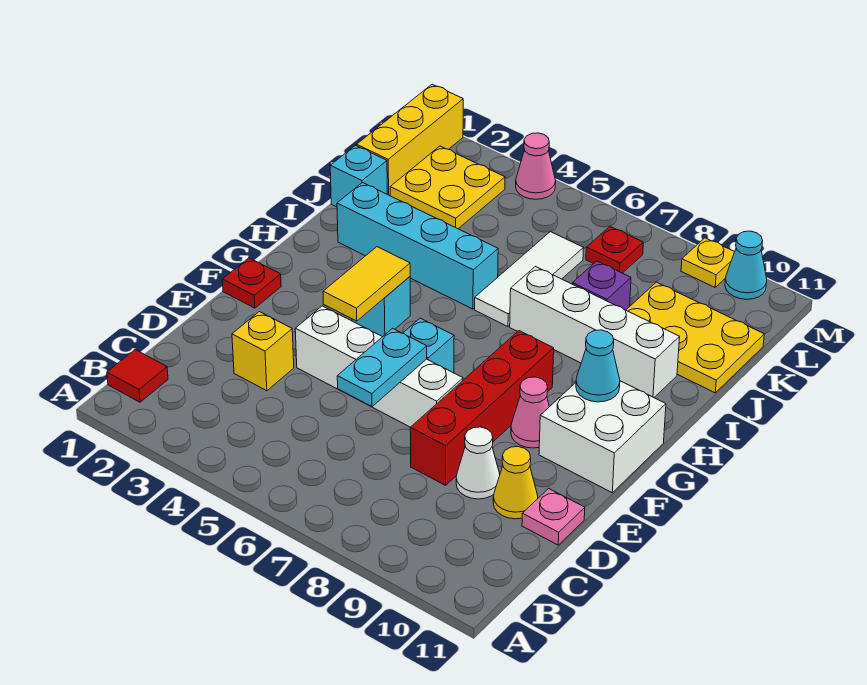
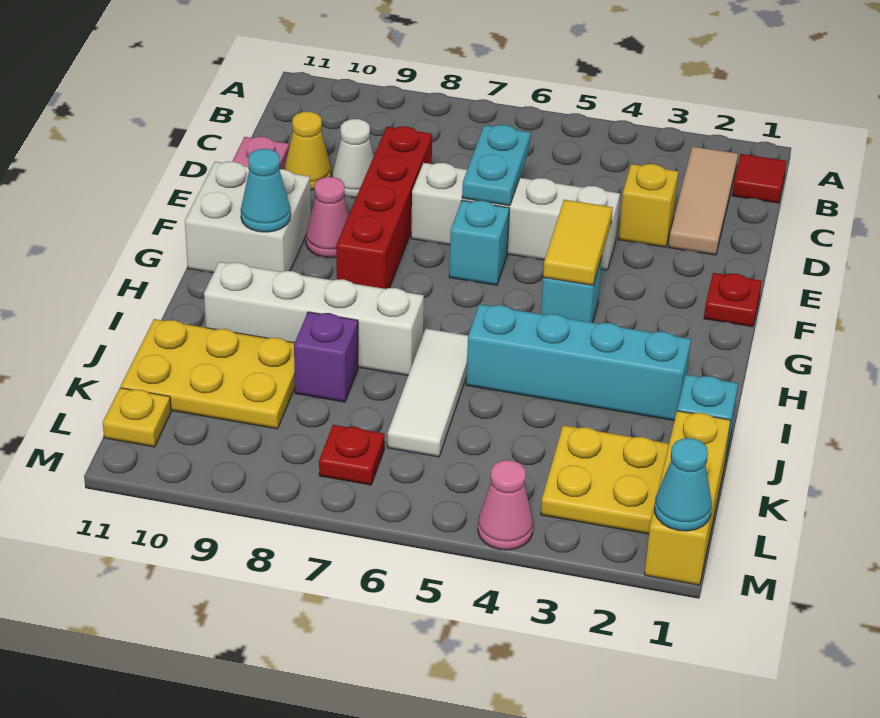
none -> tan 1x3 tile [669,147,738,255]
yellow 1x1 plate [681,238,734,287] -> yellow 1x1 plate moved to [103,388,171,447]
cyan 1x1 cone [725,231,767,299] -> cyan 1x1 cone moved to [655,438,712,531]

